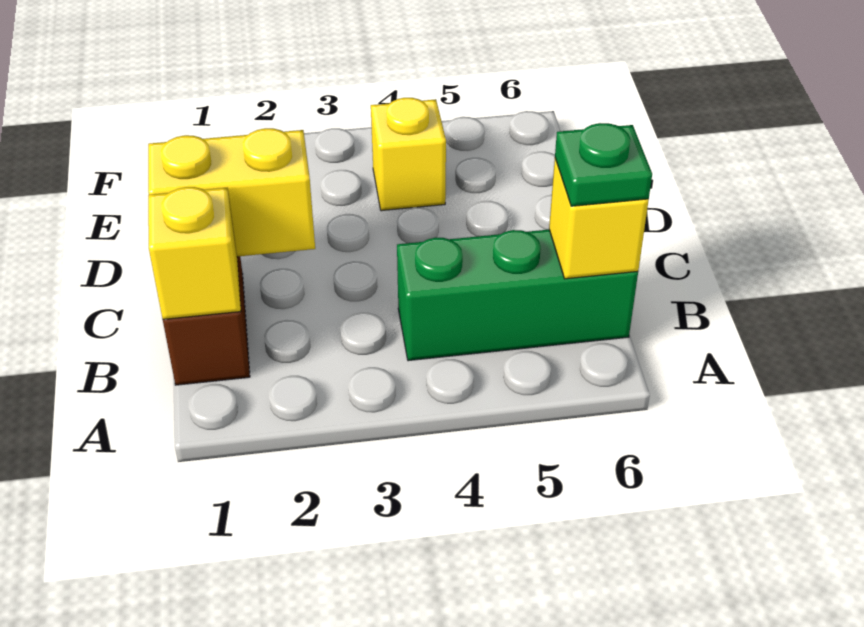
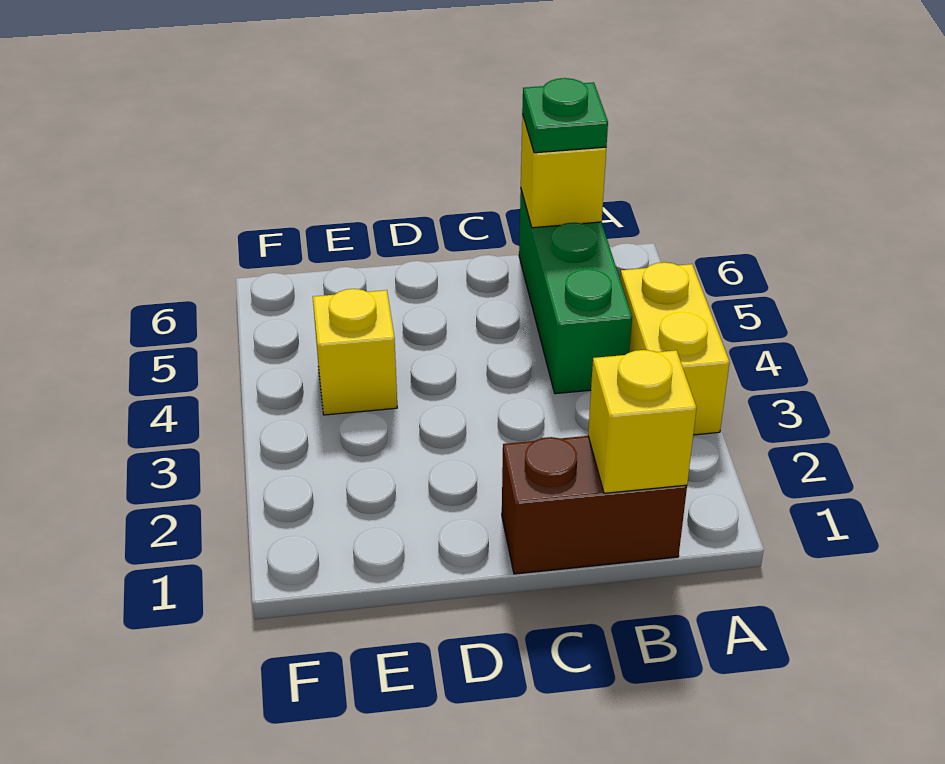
yellow 1x2 brick [148,128,315,257] -> yellow 1x2 brick moved to [620,262,730,435]

